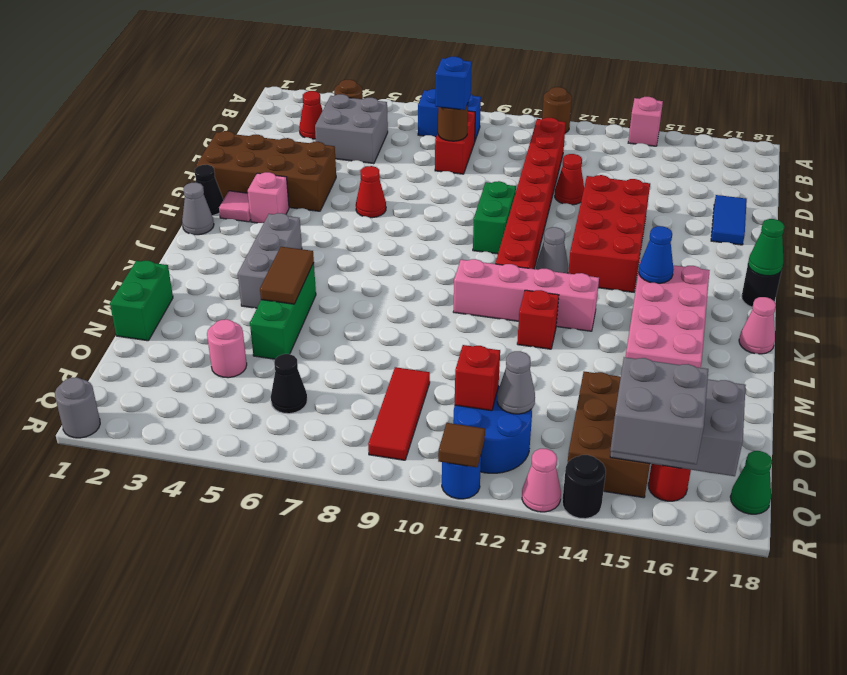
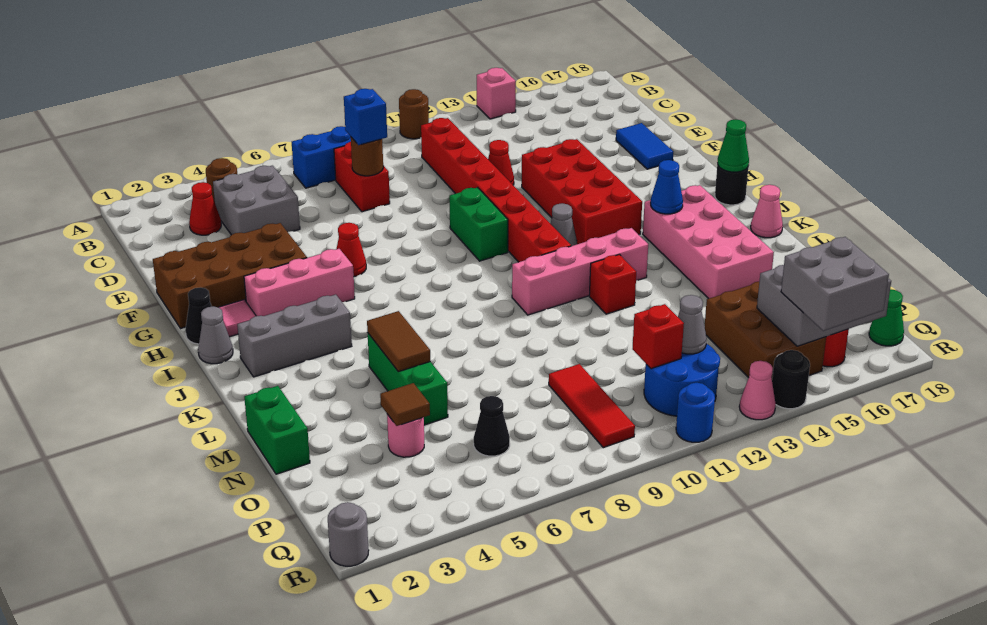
pink 1x1 brick [248,172,289,223] -> pink 1x3 brick [244,249,355,316]
grey 1x3 brick [238,213,302,308] -> grey 1x3 brick turned to [237,295,352,377]
brown 1x1 tile [438,423,485,467] -> brown 1x1 tile moved to [380,383,430,426]

